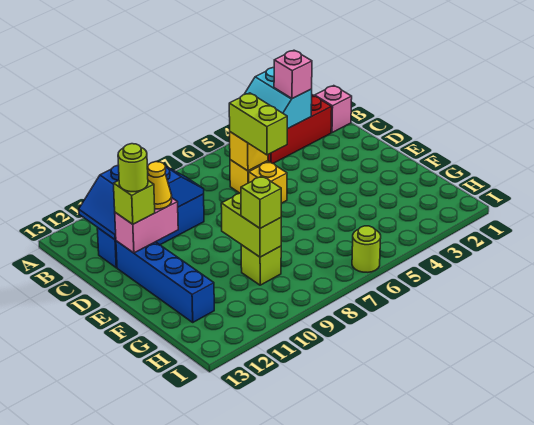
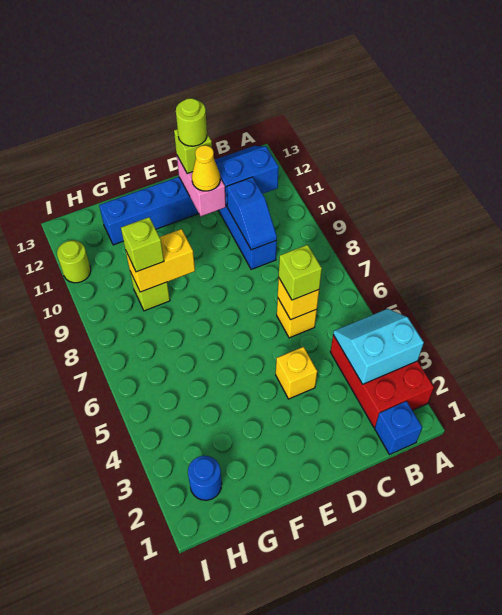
pink 1x1 brick [315,86,352,133] -> blue 1x1 brick [375,401,422,454]
pink 1x1 brick [274,50,312,99] -> none
lime 1x2 brick [229,93,287,155] -> lime 1x1 brick [279,245,322,300]
yellow 1x1 brick [249,162,287,203] -> yellow 1x1 brick moved to [276,347,317,399]
lime 1x2 brick [221,193,281,257] -> yellow 1x2 brick [126,229,195,292]
none -> blue 1x1 round brick [188,456,222,500]
lime 1x1 round brick [352,226,381,272] -> lime 1x1 round brick moved to [57,240,91,283]

